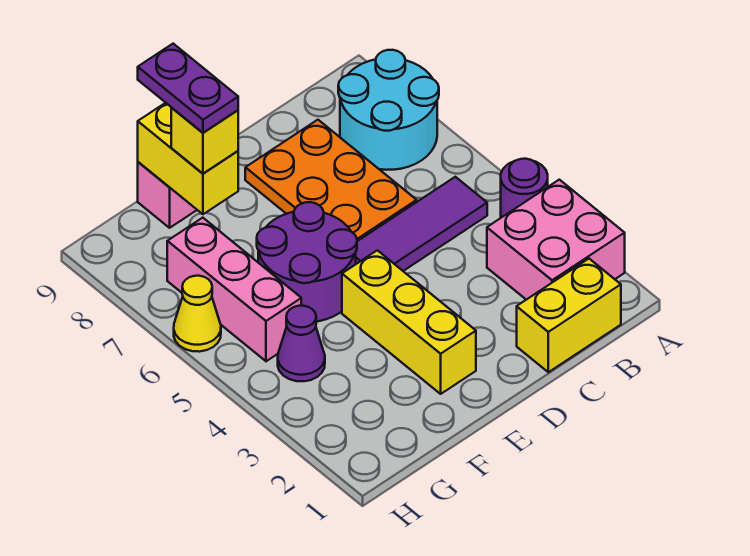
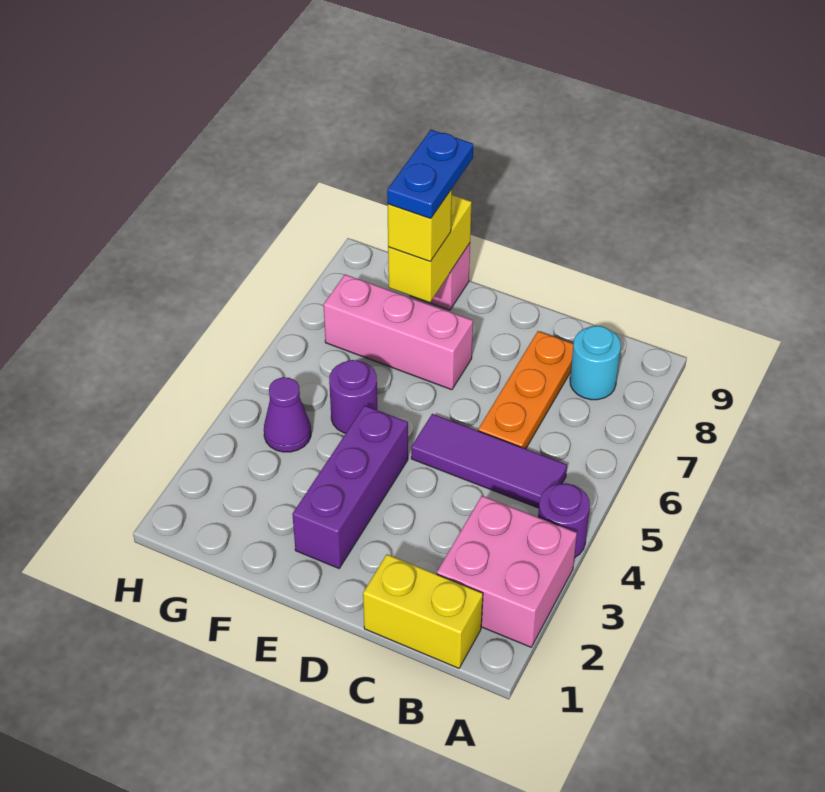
cyan 2x2 round brick [338,50,439,170] -> cyan 1x1 round brick [570,326,621,400]
orange 2x3 plate [245,120,417,241] -> orange 1x3 plate [478,331,573,449]
yellow 1x3 brick [342,250,476,394] -> purple 1x3 brick [292,406,408,568]
purple 2x2 round brick [257,202,357,322] -> purple 1x1 round brick [329,360,377,433]
purple 1x2 plate [138,44,238,133] -> blue 1x2 plate [387,130,473,219]
pink 1x3 brick [167,218,301,361] -> pink 1x3 brick turned to [323,275,473,390]
yellow 1x1 cone [174,276,221,352] -> none

